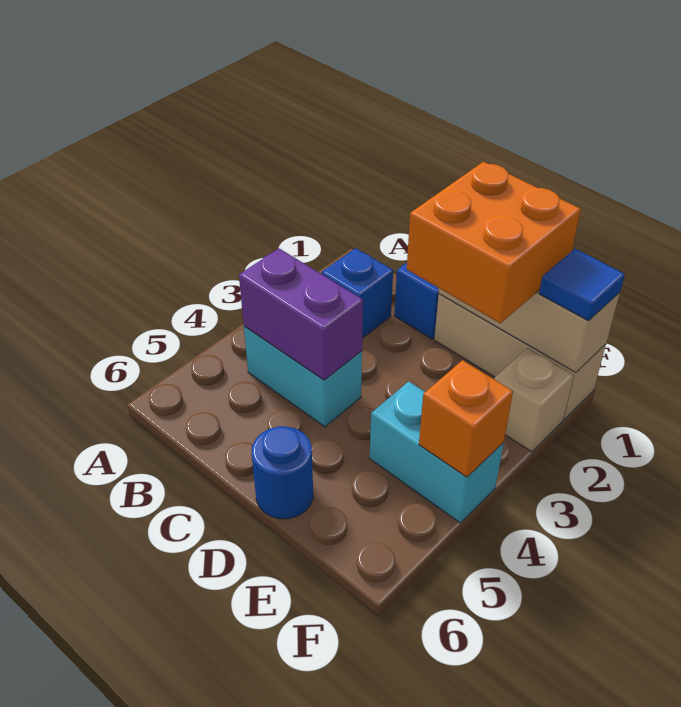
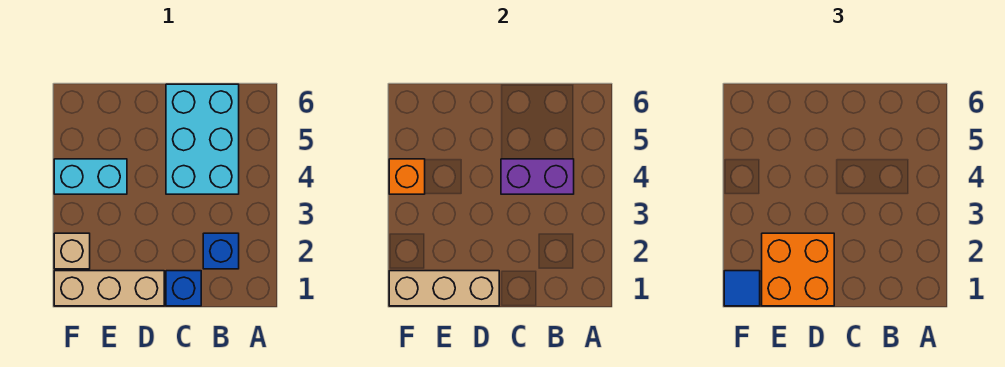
cyan 1x2 brick [244,326,362,427] -> cyan 2x3 brick [166,84,239,194]
blue 1x1 round brick [252,426,313,519] -> none

